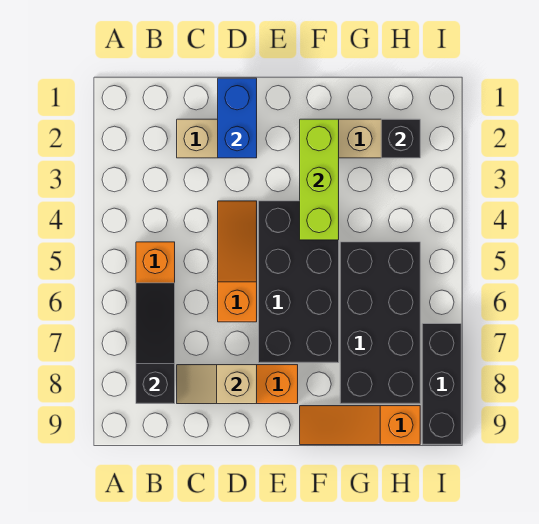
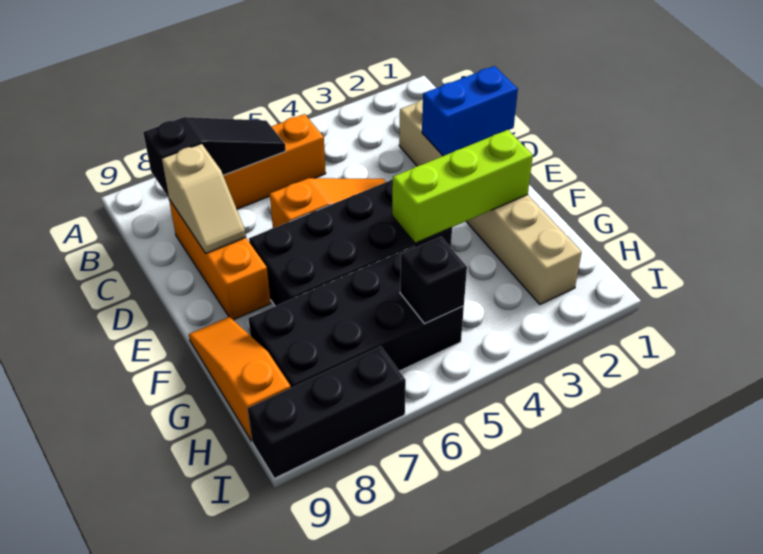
tan 1x2 slope [177,365,257,404] -> tan 1x2 slope turned to [161,144,246,253]
black 1x1 brick [381,119,420,158] -> black 1x1 brick moved to [400,237,467,324]

